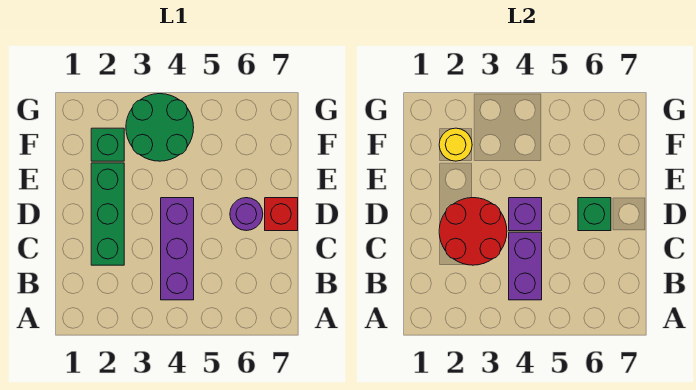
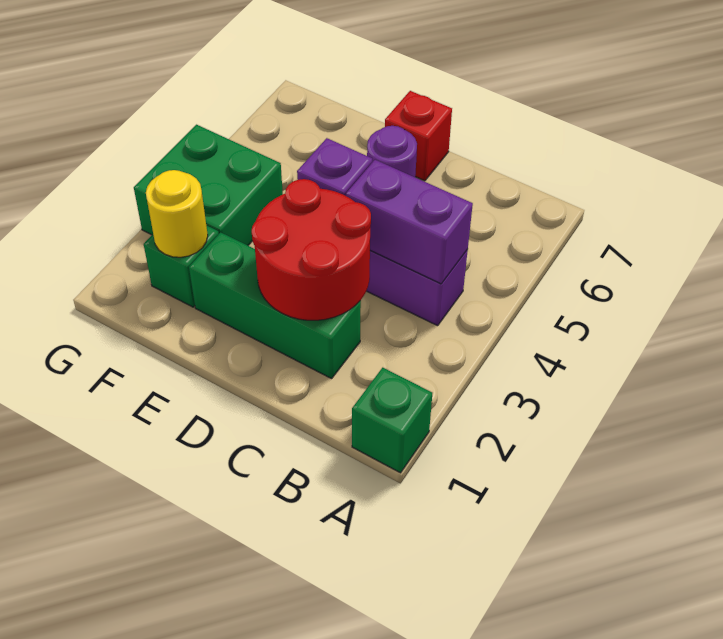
green 1x1 brick [578,198,611,231] -> green 1x1 brick moved to [352,368,432,473]
green 2x2 round brick [126,94,194,161] -> green 2x2 brick [134,125,283,245]

